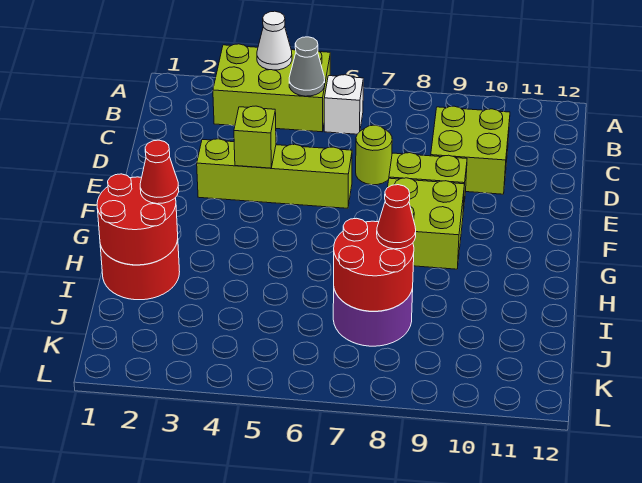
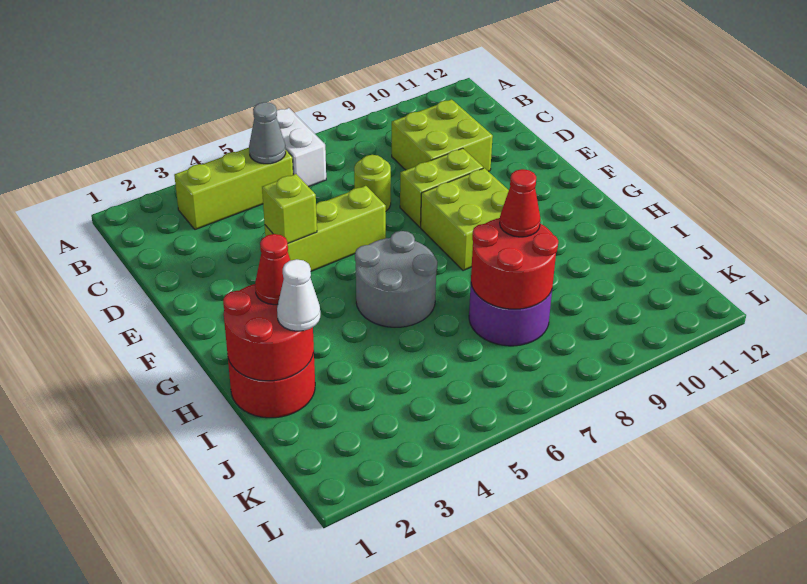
lime 2x3 brick [213,44,330,132] -> lime 1x3 brick [174,148,293,230]
white 1x1 cone [257,11,292,70] -> white 1x1 cone moved to [277,259,320,331]
white 1x1 brick [324,75,363,134] -> white 1x2 brick [277,108,326,187]
lime 1x4 brick [197,139,352,208] -> lime 1x3 brick [265,186,386,271]
none -> grey 2x2 round brick [355,231,437,327]

